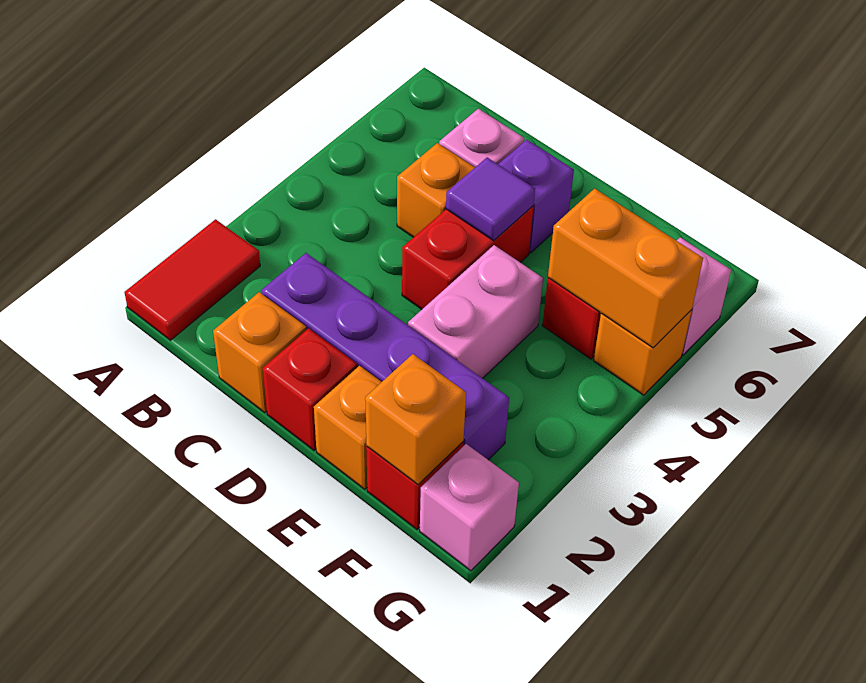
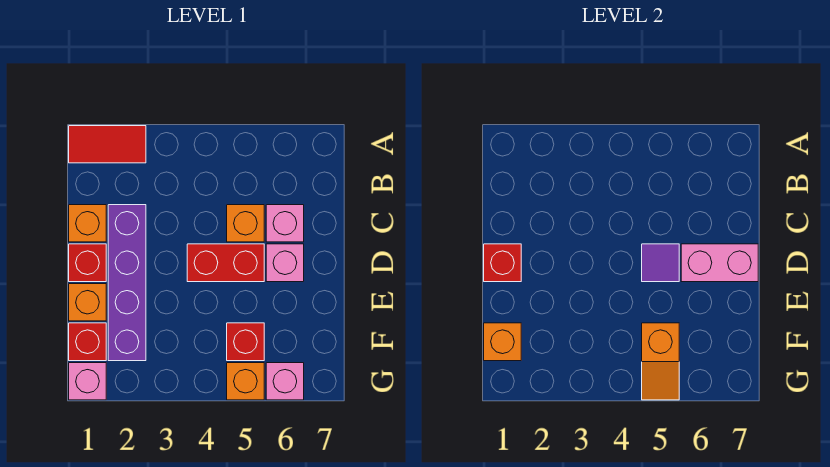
none -> red 1x1 brick [484,244,521,282]
purple 1x1 brick [498,140,574,253] -> pink 1x1 brick [266,244,304,282]
pink 1x2 brick [408,245,543,378] -> pink 1x2 brick moved to [681,244,758,282]
orange 1x2 brick [548,189,703,348] -> orange 1x2 slope [642,323,679,400]

